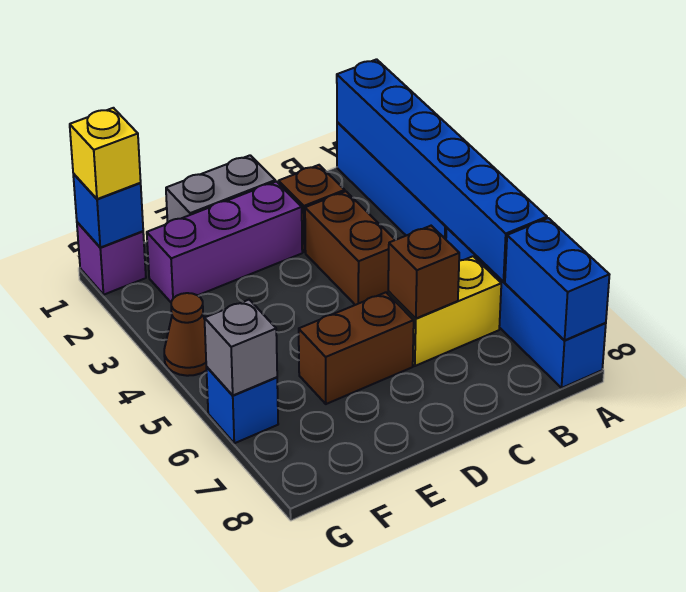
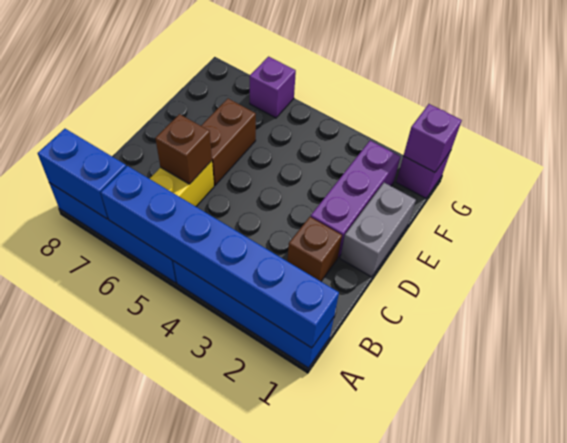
brown 1x2 brick [305,191,395,305] -> none
blue 1x1 brick [73,173,143,248] -> purple 1x1 brick [403,104,462,172]
yellow 1x1 brick [70,108,141,199] -> none
brown 1x1 cone [164,293,207,376] -> none
blue 1x1 brick [206,367,278,443] -> purple 1x1 brick [250,57,296,118]
grey 1x1 brick [204,300,277,395] -> none

